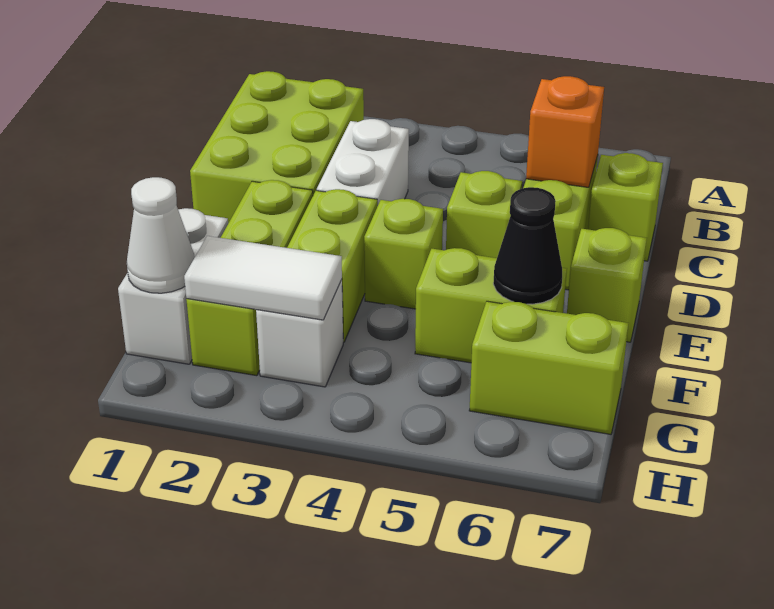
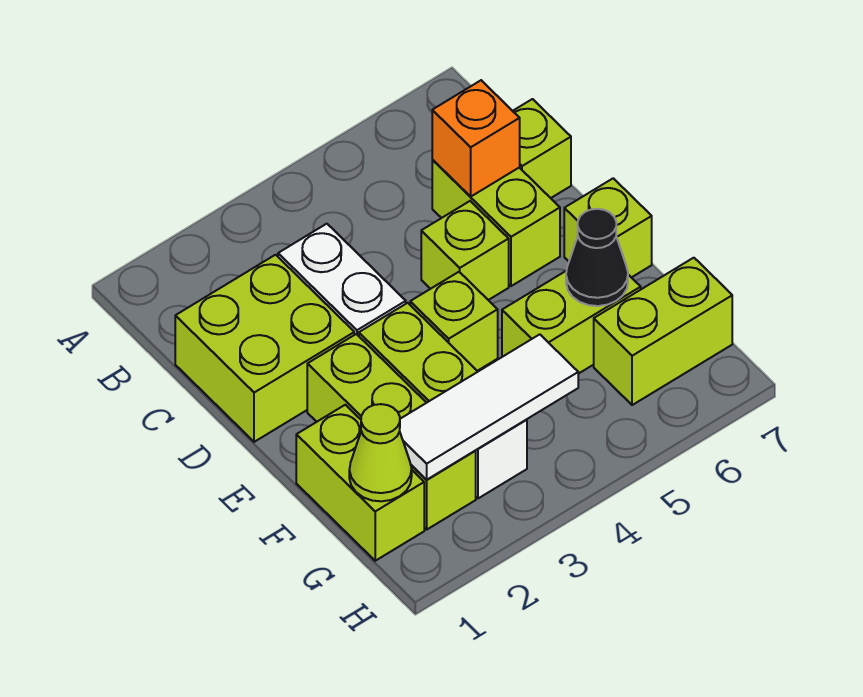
lime 2x3 brick [190,71,364,223] -> lime 2x2 brick [175,255,354,442]
white 1x2 brick [118,208,228,364] -> lime 1x2 brick [296,405,424,561]
white 1x1 cone [127,177,195,293] -> lime 1x1 cone [349,404,412,501]
white 1x2 tile [184,236,342,320] -> white 1x3 tile [400,334,578,480]

